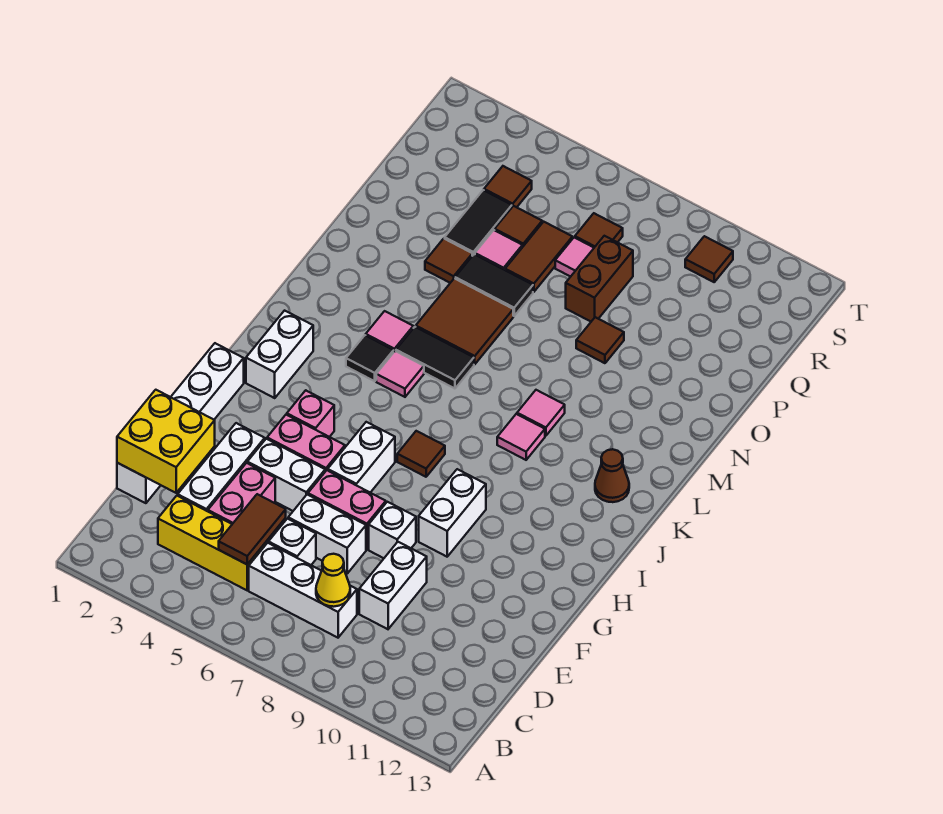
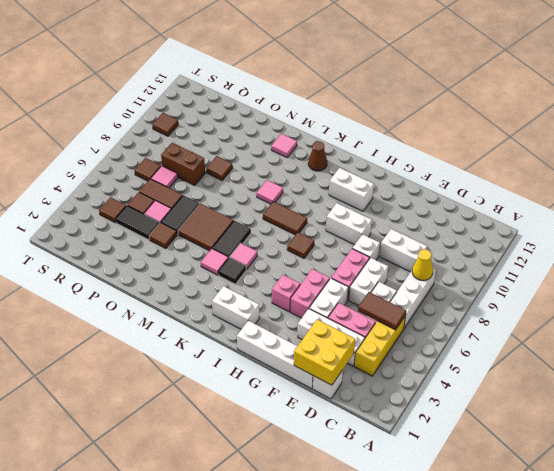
white 1x2 brick [328,422,395,493] -> white 1x2 brick moved to [329,168,374,211]
none -> brown 1x2 tile [263,202,307,235]
pink 1x1 tile [497,414,545,460] -> pink 1x1 tile moved to [271,134,297,158]

